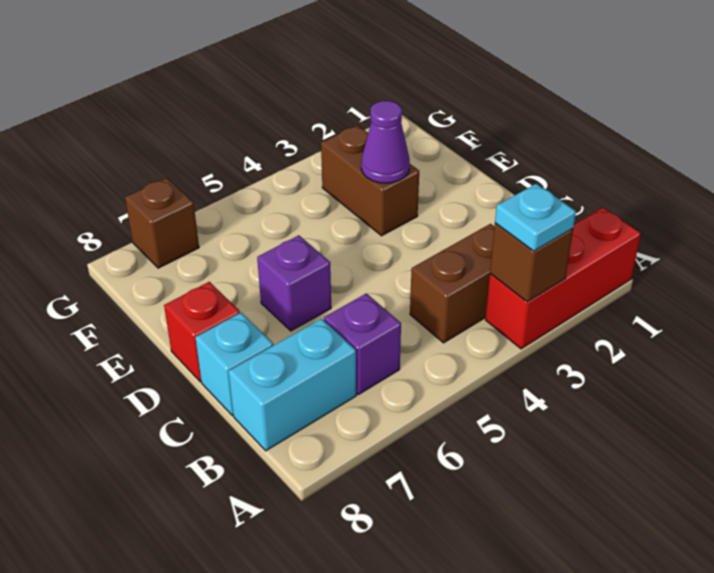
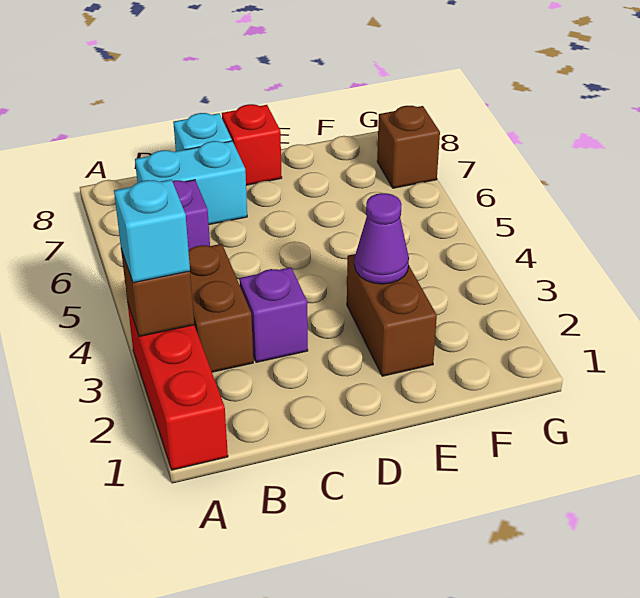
cyan 1x1 plate [495,184,576,251] -> cyan 1x1 brick [114,180,190,283]
cyan 1x2 brick [228,319,356,451] -> cyan 1x2 brick turned to [135,141,247,225]
purple 1x1 brick [257,235,331,331] -> purple 1x1 brick moved to [239,267,308,362]
brown 1x2 brick [321,125,419,236] -> brown 1x2 brick turned to [347,254,437,376]

